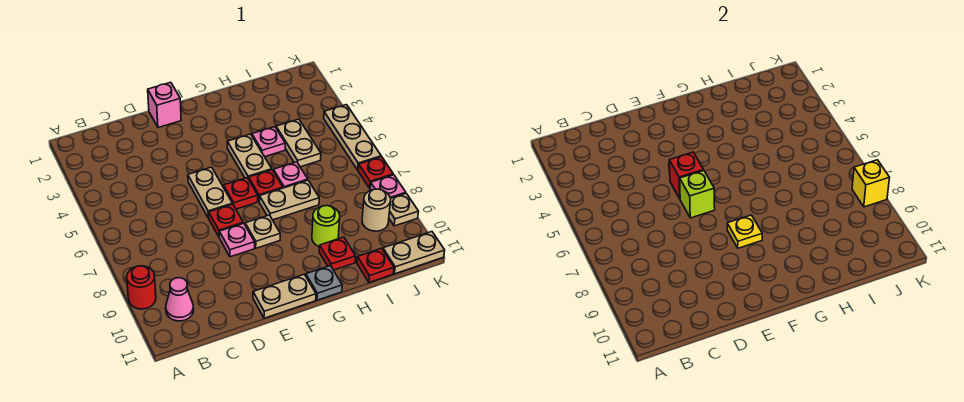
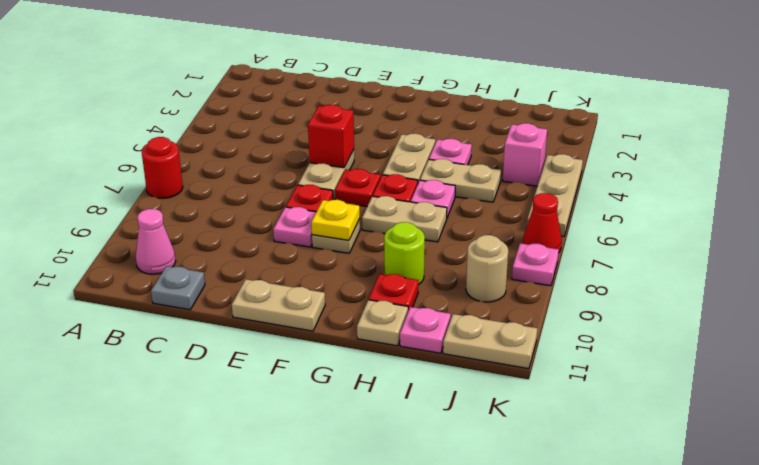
red 1x1 round brick [127,266,156,309] -> red 1x1 round brick moved to [142,137,183,198]
pink 1x1 brick [148,82,181,128] -> pink 1x1 brick moved to [503,123,547,186]
lime 1x1 brick [680,171,715,218] -> none
grey 1x1 plate [306,266,342,300] -> grey 1x1 plate moved to [151,266,205,310]
tan 1x2 plate [276,119,321,167] -> tan 1x2 plate turned to [420,159,501,202]
red 1x1 plate [357,248,394,283] -> pink 1x1 plate [400,307,451,353]
red 1x1 plate [358,157,393,188] -> red 1x1 cone [523,193,562,253]
yellow 1x1 brick [852,160,890,207] -> none
tan 1x1 plate [389,193,419,226] -> tan 1x1 plate moved to [357,300,408,346]

